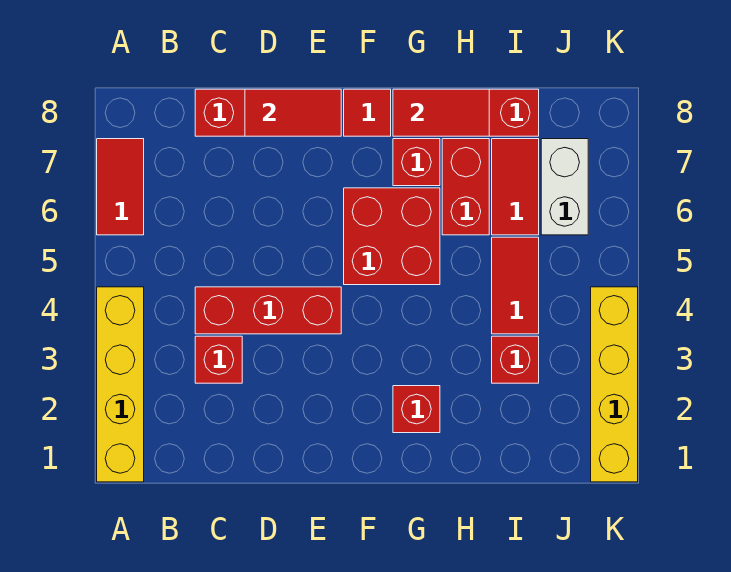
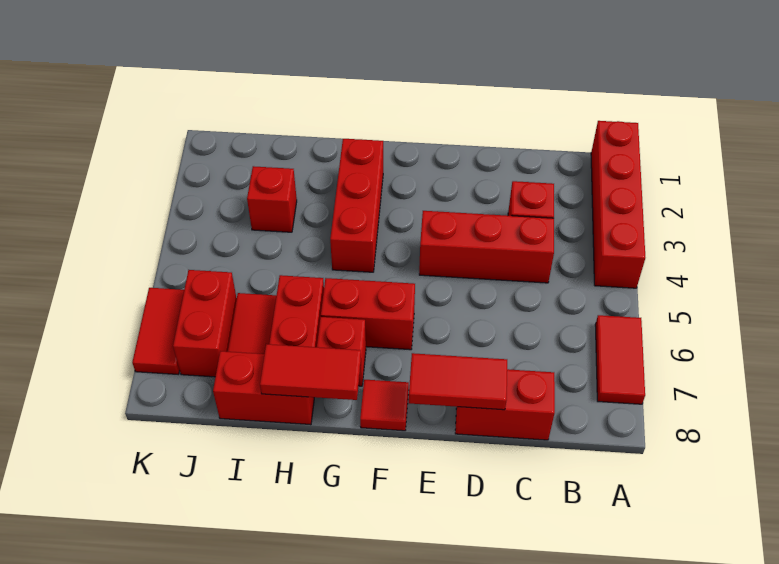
yellow 1x4 brick [97,287,144,482] -> red 1x4 brick [591,121,645,288]
red 2x2 brick [344,188,440,285] -> red 1x2 brick [321,278,415,350]
red 1x1 brick [393,386,440,433] -> red 1x3 brick [330,139,383,272]
red 1x2 tile [492,237,539,334] -> red 1x2 tile moved to [132,288,184,374]
white 1x2 brick [541,139,588,235] -> red 1x2 brick [173,270,237,377]
yellow 1x4 brick [591,287,638,482] -> none

